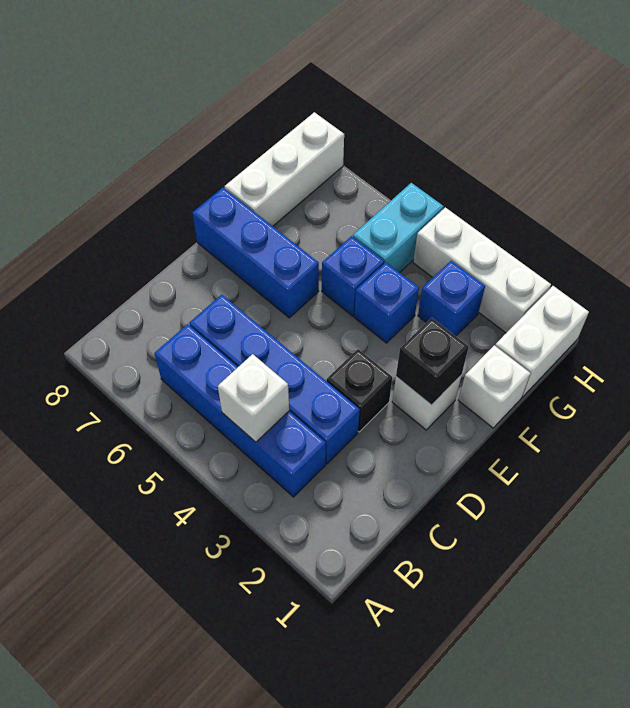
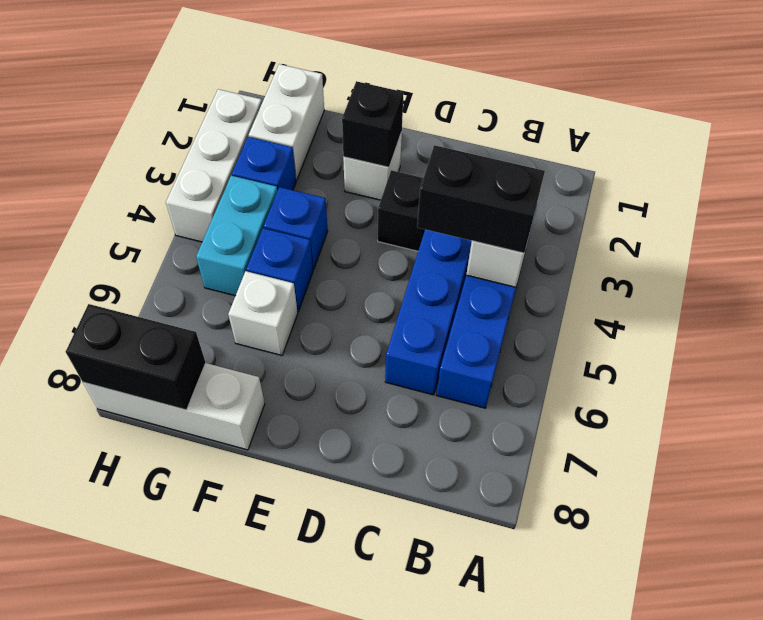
none -> black 1x2 brick [417,145,545,253]
blue 1x3 brick [193,188,319,318] -> none
white 1x1 brick [458,345,530,428] -> white 1x1 brick moved to [228,271,298,355]
white 1x2 brick [495,286,589,397] -> white 1x2 brick turned to [249,64,324,180]
cyan 1x2 brick [353,183,444,273] -> cyan 1x2 brick turned to [196,176,277,296]
none -> black 1x2 brick [66,304,206,410]

